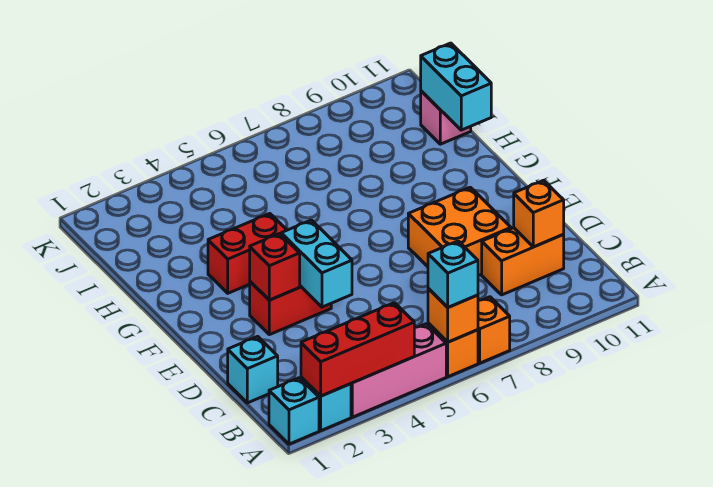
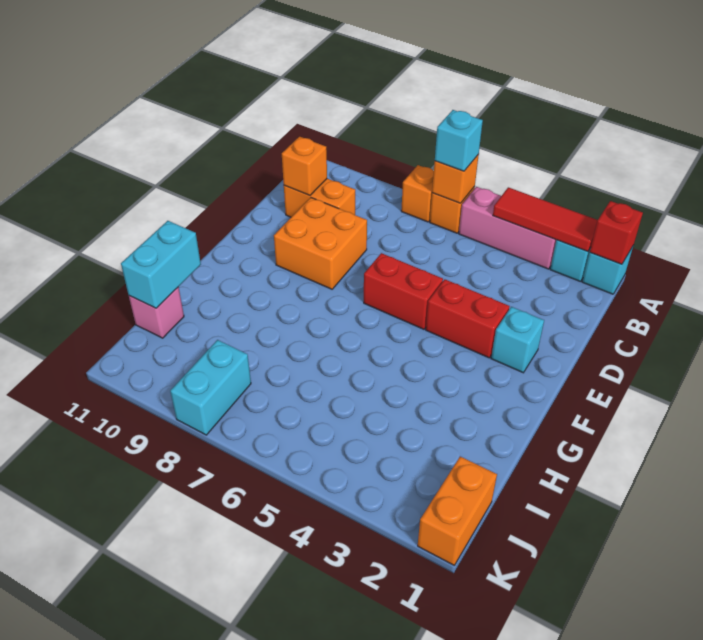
red 1x3 brick [301,303,414,396] -> red 1x3 tile [493,187,598,252]
cyan 1x1 brick [228,336,278,403] -> cyan 1x1 brick moved to [491,307,544,373]
cyan 1x2 brick [281,220,352,307] -> cyan 1x2 brick moved to [170,340,251,435]
red 1x1 brick [250,234,300,300] -> red 1x1 brick moved to [590,201,643,264]
red 1x2 brick [208,214,287,293] -> red 1x2 brick moved to [364,253,443,329]
none -> orange 1x2 brick [418,457,497,565]

